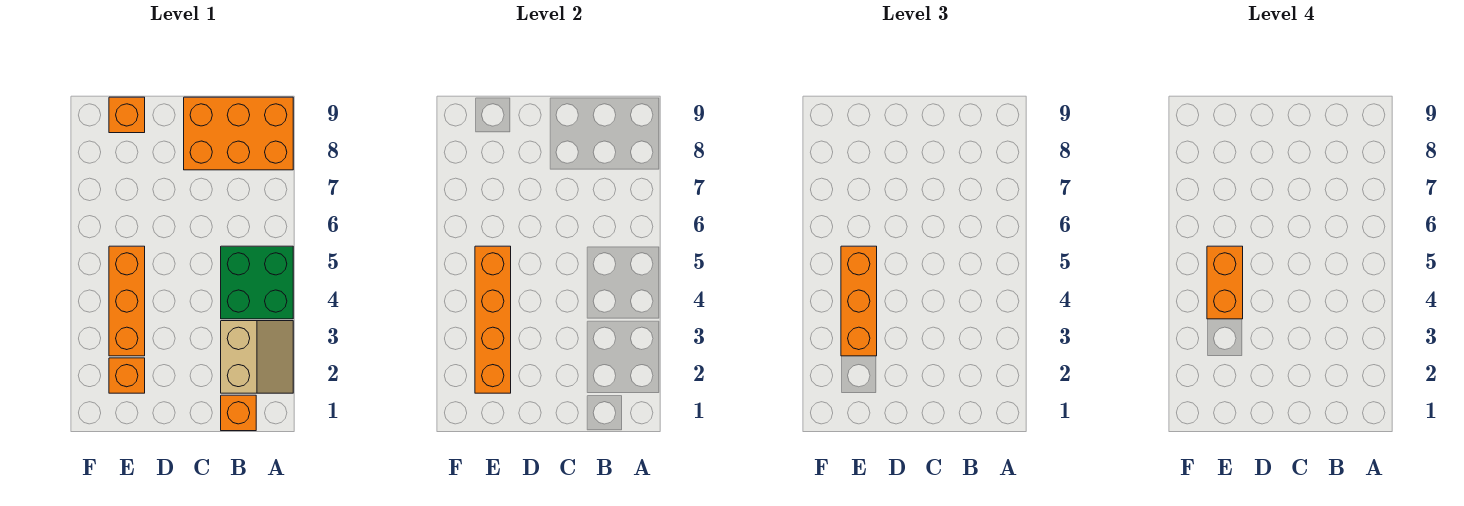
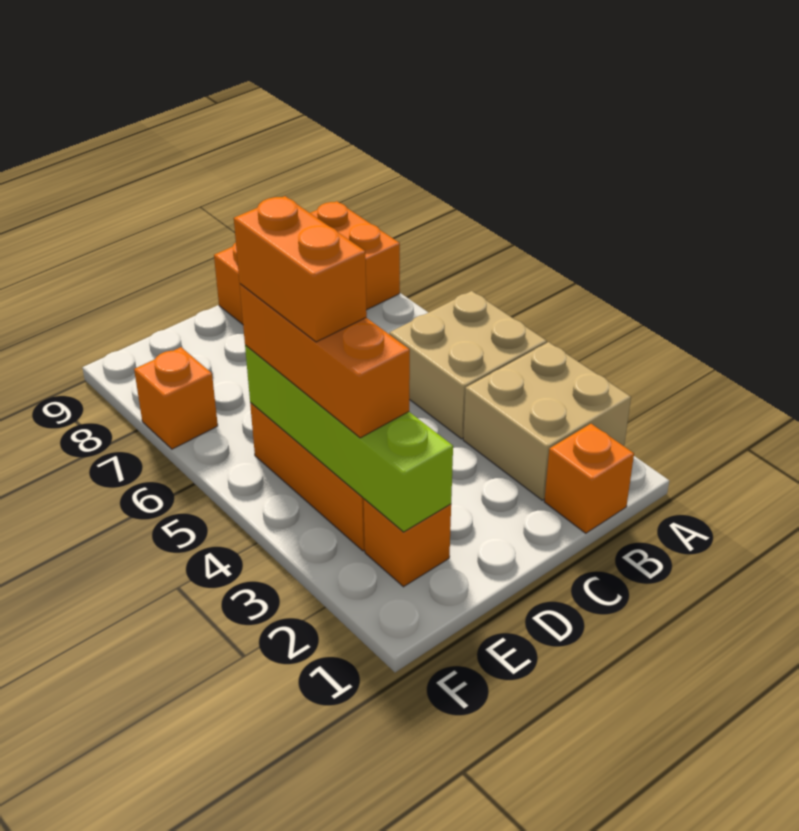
tan 2x2 slope [221,321,293,393] -> tan 2x2 brick [463,342,631,500]
green 2x2 brick [221,246,293,319] -> tan 2x2 brick [389,291,547,439]
orange 1x4 brick [475,246,511,393] -> lime 1x4 brick [245,345,453,532]
orange 1x1 brick [109,97,145,133] -> orange 1x1 brick moved to [134,347,218,449]

